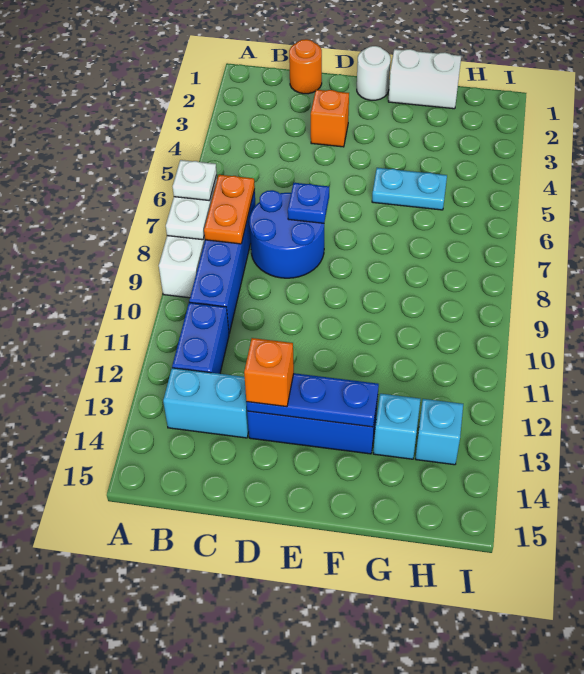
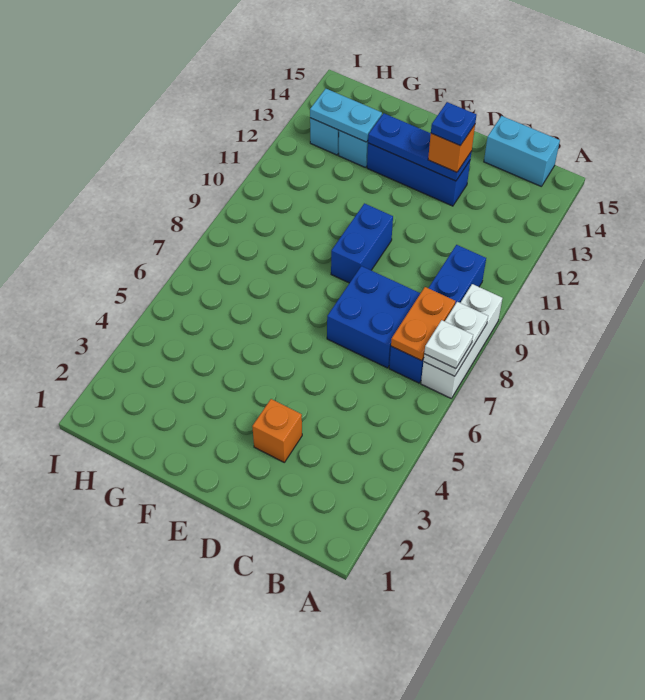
blue 1x2 brick [172,302,229,374] -> blue 1x2 brick moved to [331,203,393,283]
cyan 1x2 brick [163,368,249,438] -> cyan 1x2 brick moved to [484,116,560,186]
orange 1x1 round brick [289,39,322,94] -> none
blue 2x2 round brick [249,190,324,278] -> blue 2x2 brick [327,266,420,368]
blue 1x1 plate [288,183,329,223] -> blue 1x1 plate moved to [431,102,476,146]
white 1x1 round brick [357,46,391,100] -> none
white 1x2 brick [388,49,461,109] -> none
cyan 1x2 plate [372,168,447,210] -> cyan 1x2 plate moved to [310,89,382,142]

